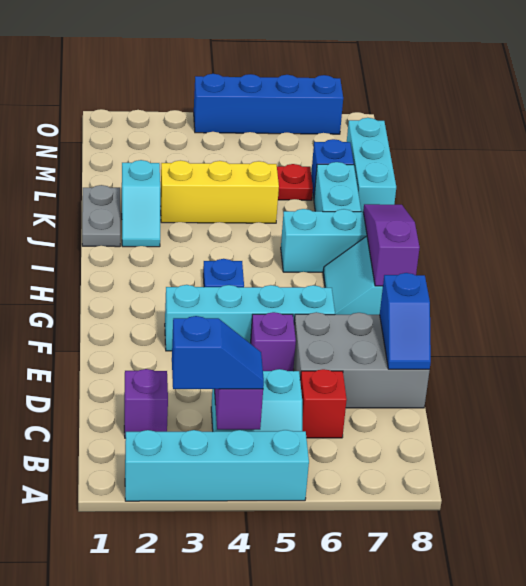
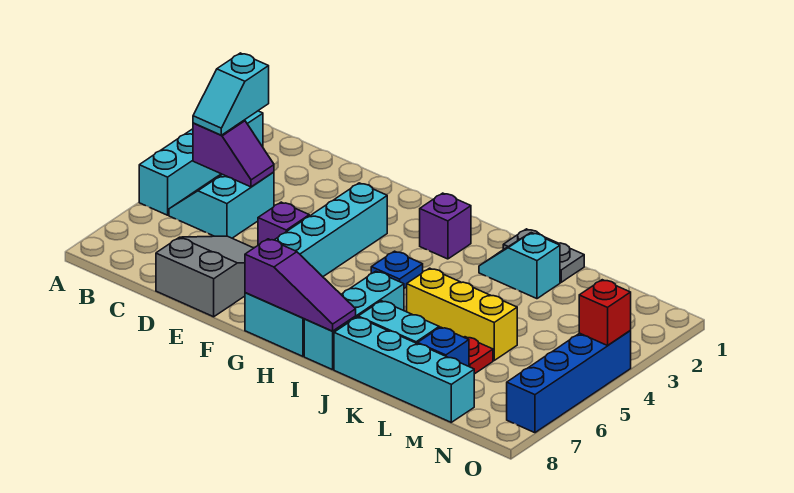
blue 1x2 slope [172,316,264,389] -> cyan 1x2 slope [193,53,269,135]
purple 1x1 brick [124,369,168,438] -> purple 1x1 brick moved to [420,193,471,259]
red 1x1 brick [300,369,347,438] -> red 1x1 brick moved to [579,280,631,346]
grey 2x3 brick [294,312,430,408] -> grey 2x3 slope [156,236,253,317]
blue 1x2 slope [380,273,431,369] -> none
yellow 1x3 brick [160,160,279,223] -> yellow 1x3 brick turned to [407,268,517,360]
cyan 1x3 brick [347,118,396,212] -> cyan 1x4 brick [334,317,474,422]

